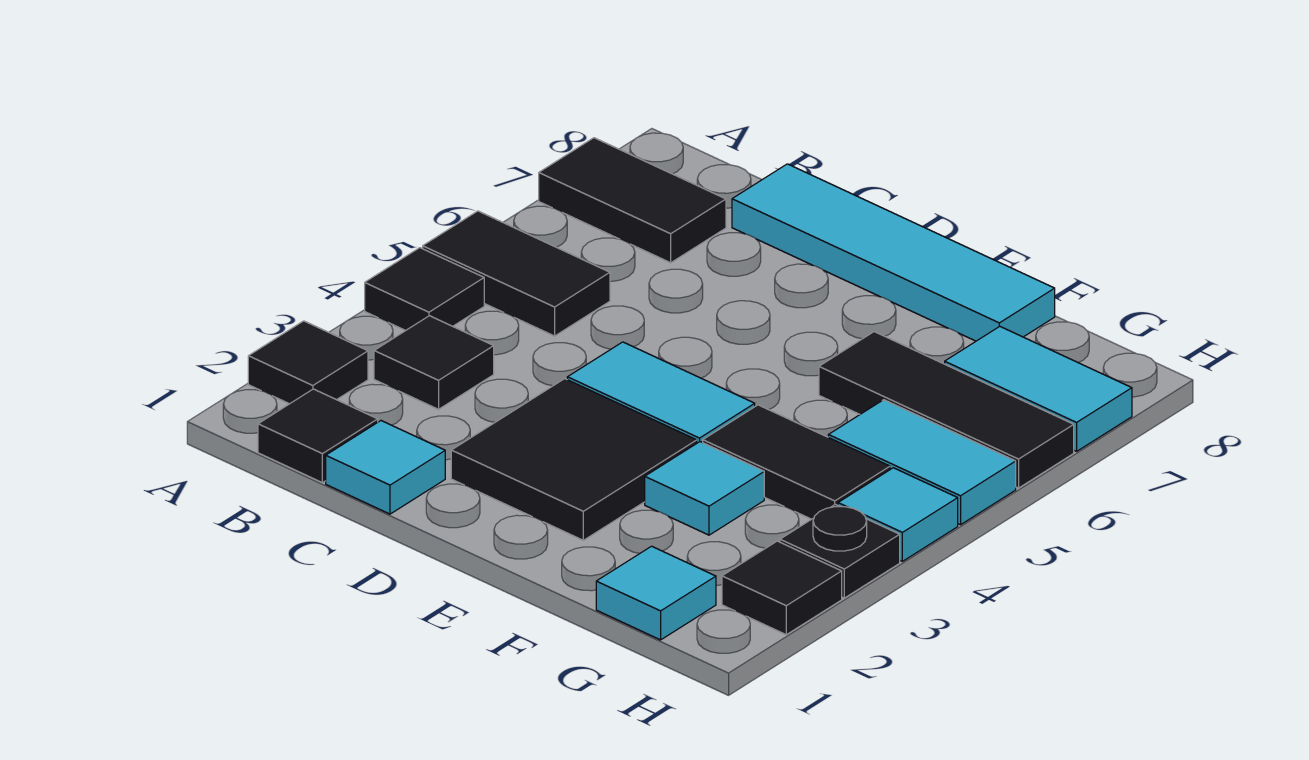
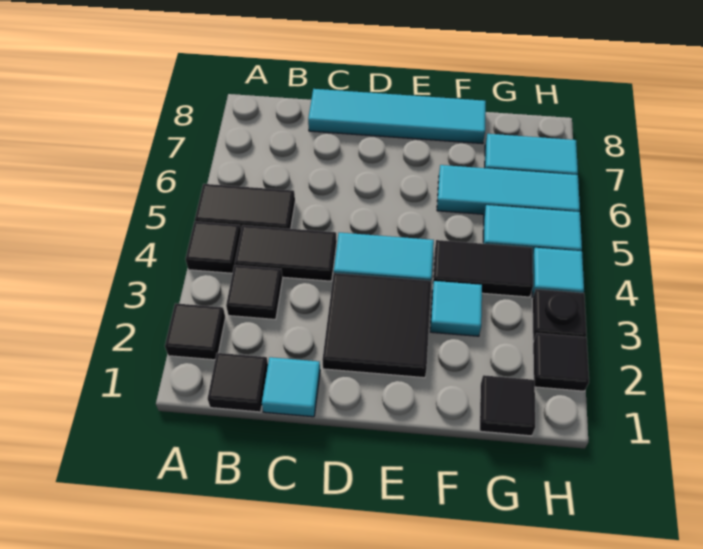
black 1x2 tile [539,138,726,263] -> black 1x2 tile moved to [235,225,337,281]
black 1x3 tile [819,332,1074,488] -> cyan 1x3 tile [437,165,580,214]
cyan 1x1 tile [596,546,716,640] -> black 1x1 tile [480,375,535,436]

